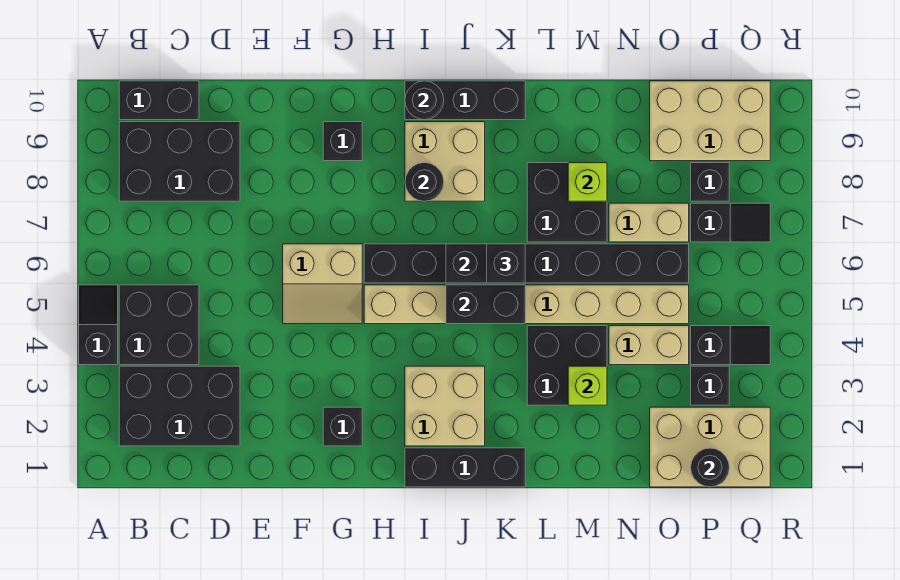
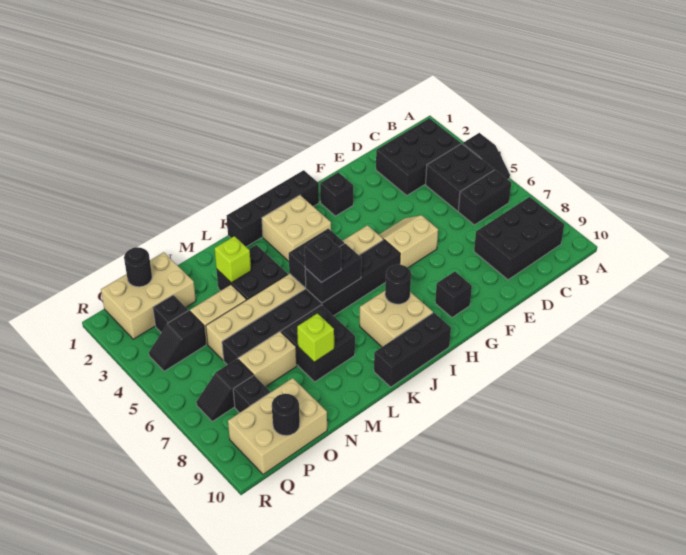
black 1x2 brick [119,81,199,120] -> black 1x2 brick moved to [458,170,511,225]
black 1x3 brick [405,448,525,487] -> black 1x4 brick [227,170,319,247]
black 1x1 round brick [405,81,444,120] -> black 1x1 round brick moved to [272,394,300,436]

